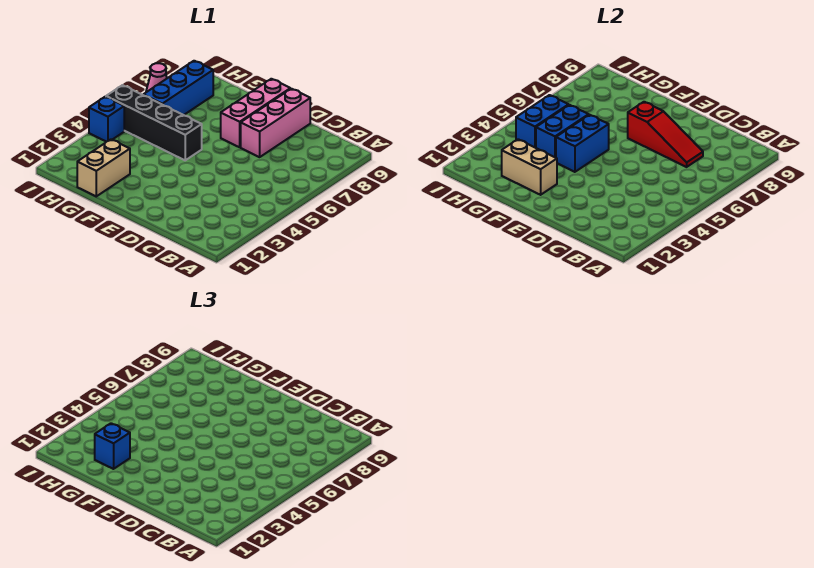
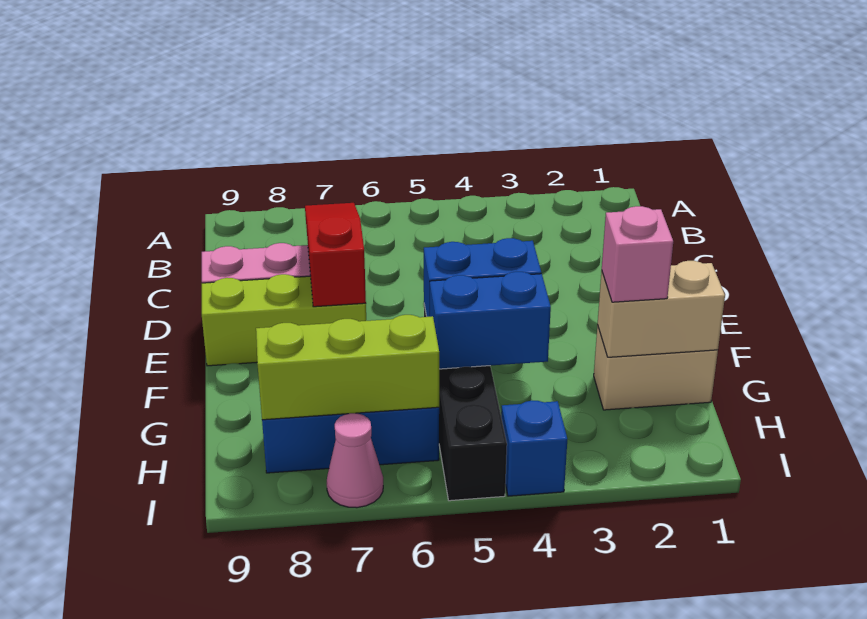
pink 1x3 brick [221,79,290,147] -> lime 1x3 brick [202,274,366,366]
tan 1x2 brick [502,139,557,195] -> tan 1x2 brick turned to [598,261,725,357]
blue 1x1 brick [95,423,130,469] -> pink 1x1 brick [602,206,673,302]
blue 1x2 brick [516,95,568,148] -> none
none -> lime 1x3 brick [256,315,439,420]

